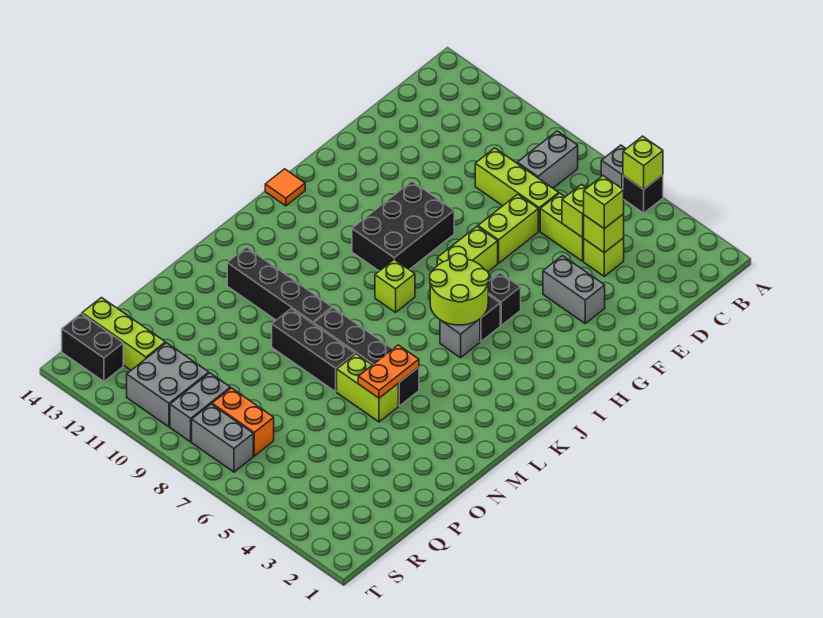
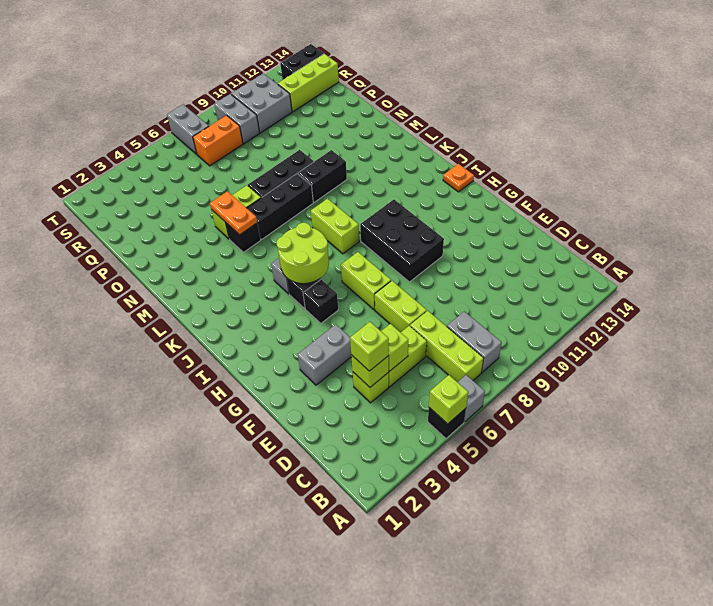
lime 1x3 brick [475,148,559,231] -> lime 1x3 brick turned to [410,311,484,382]
orange 1x1 tile [265,169,305,206] -> orange 1x1 plate [443,164,474,192]
lime 1x1 brick [375,259,415,312] -> lime 1x2 brick [311,199,359,254]
black 1x4 brick [227,247,332,324] -> black 1x2 brick [298,150,347,202]
grey 1x2 brick [192,404,253,472] -> grey 1x2 brick turned to [167,104,209,154]

